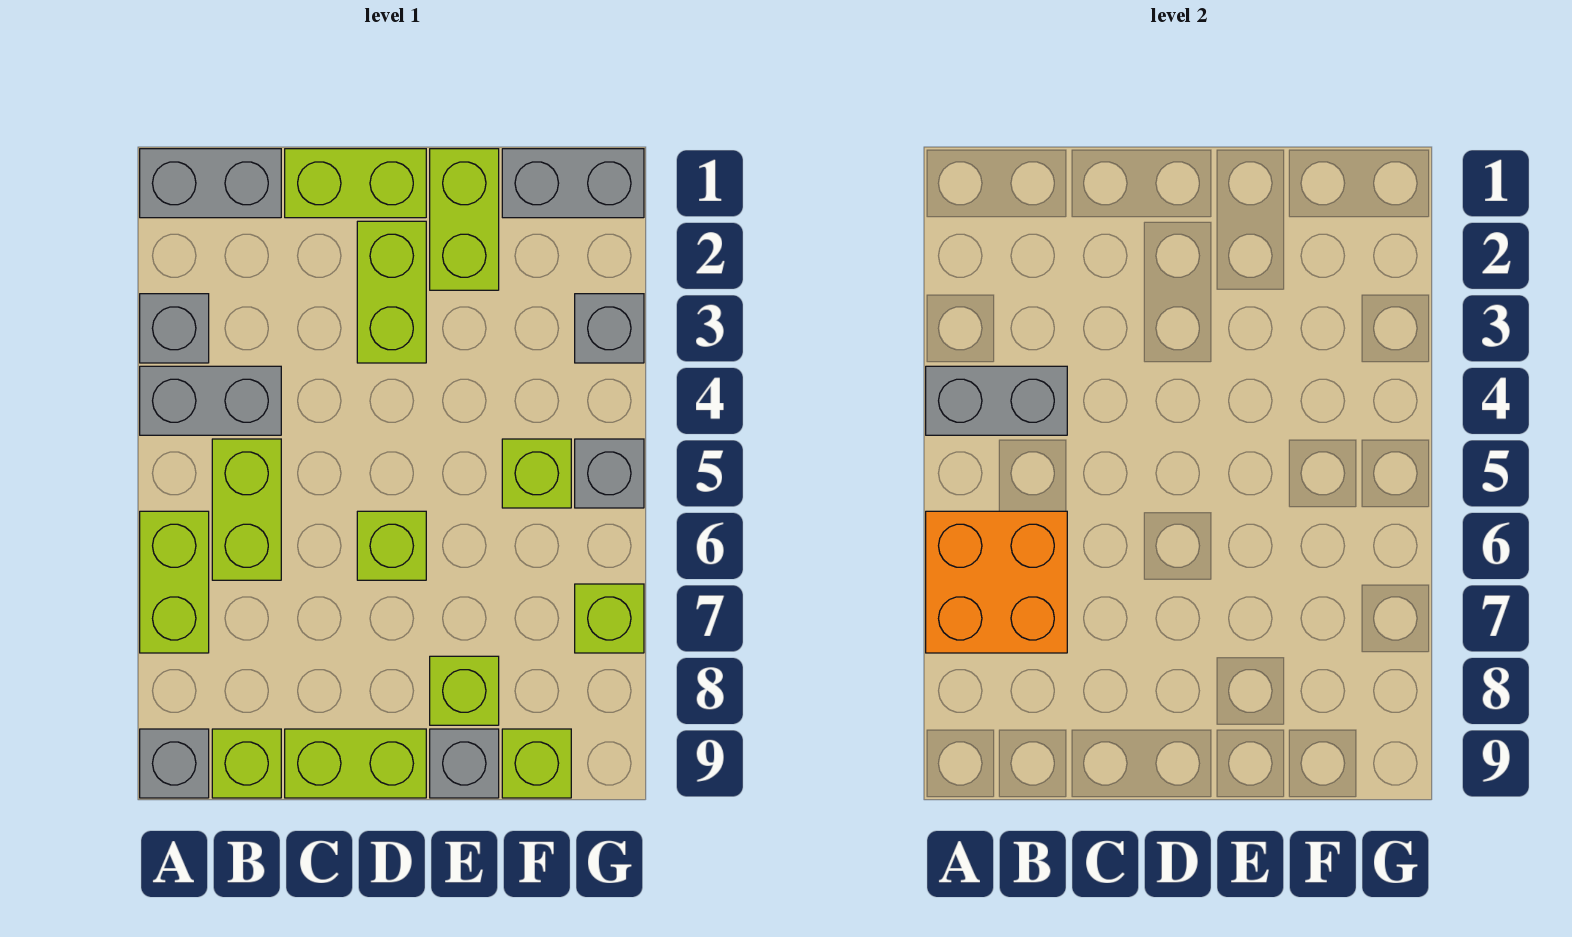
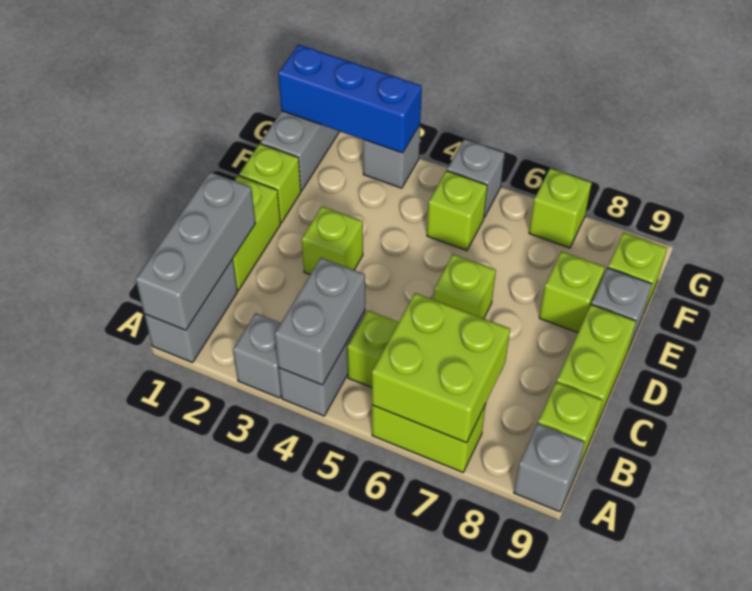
none -> grey 1x3 brick [136,172,256,330]
orange 2x2 brick [926,511,1067,653] -> lime 2x2 brick [372,293,510,443]
lime 1x2 brick [357,221,426,363] -> lime 1x1 brick [302,206,363,274]
lime 1x2 brick [430,149,499,290] -> lime 1x1 brick [239,144,301,223]
none -> blue 1x3 brick [278,44,422,153]

